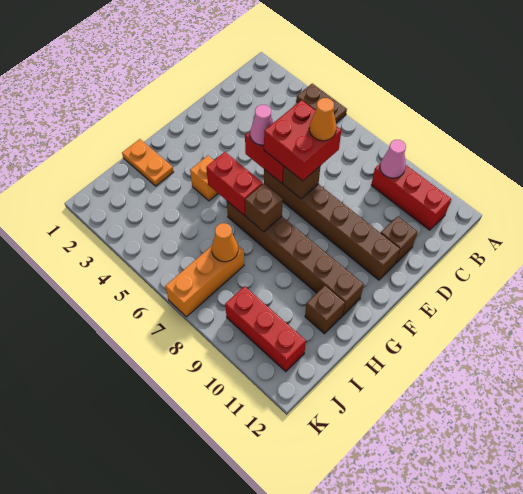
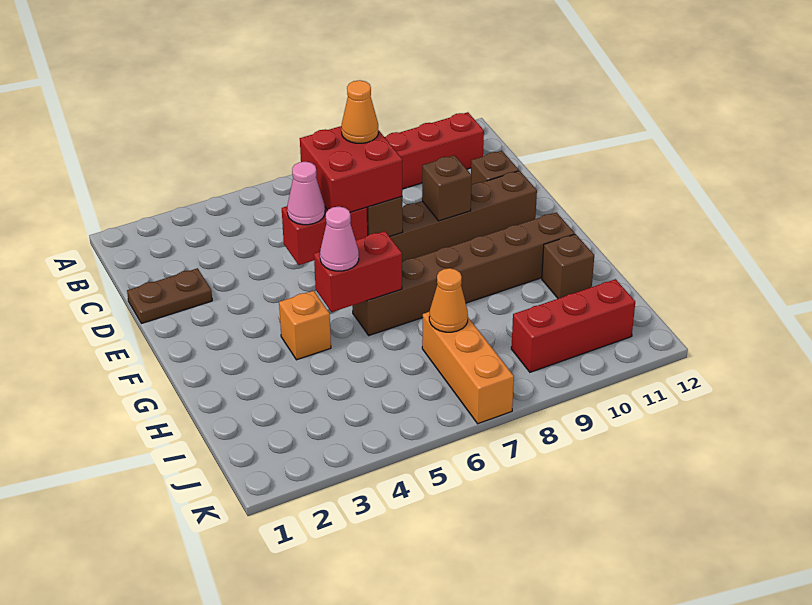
brown 1x2 plate [296,84,347,123] -> brown 1x2 plate moved to [127,268,212,324]
pink 1x1 cone [380,140,406,178] -> pink 1x1 cone moved to [320,207,359,271]
brown 1x1 brick [245,183,283,232] -> brown 1x1 brick moved to [422,155,472,221]
orange 1x2 plate [122,139,173,186] -> none

